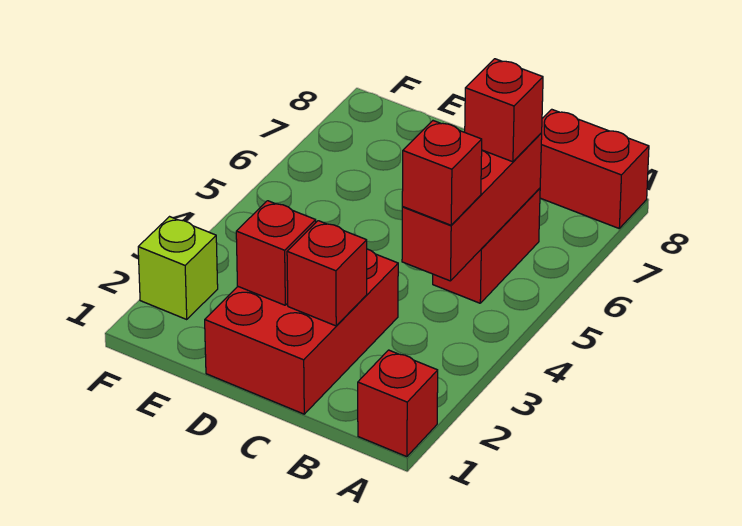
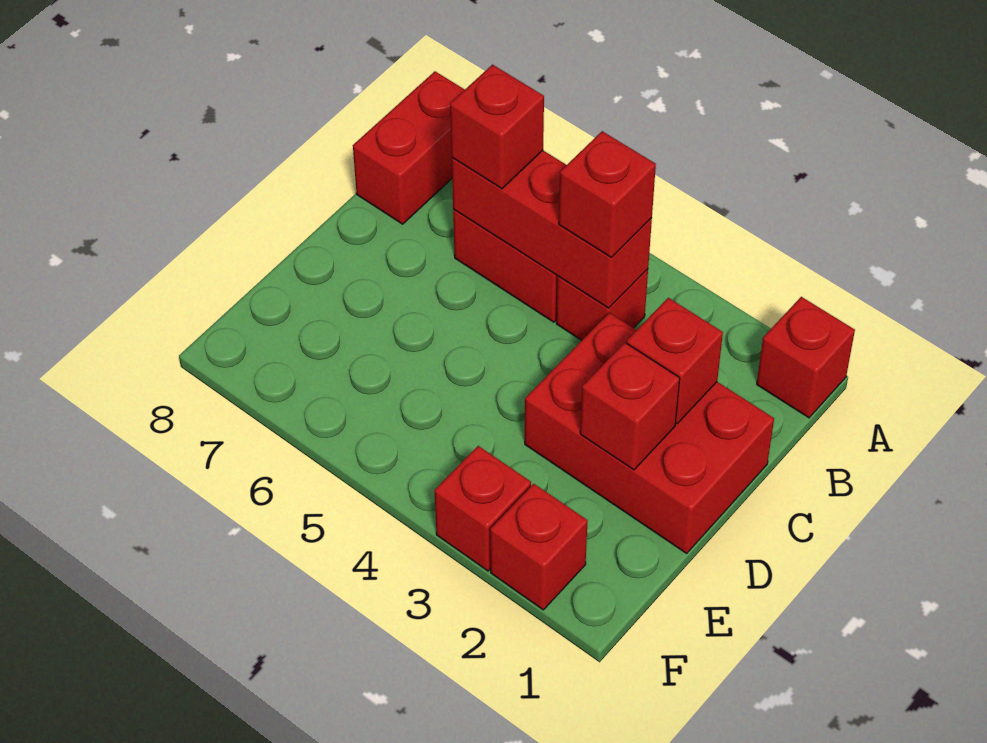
none -> red 1x1 brick [556,269,648,340]
lime 1x1 brick [138,217,218,319] -> red 1x1 brick [490,484,588,610]
none -> red 1x1 brick [435,446,531,571]

